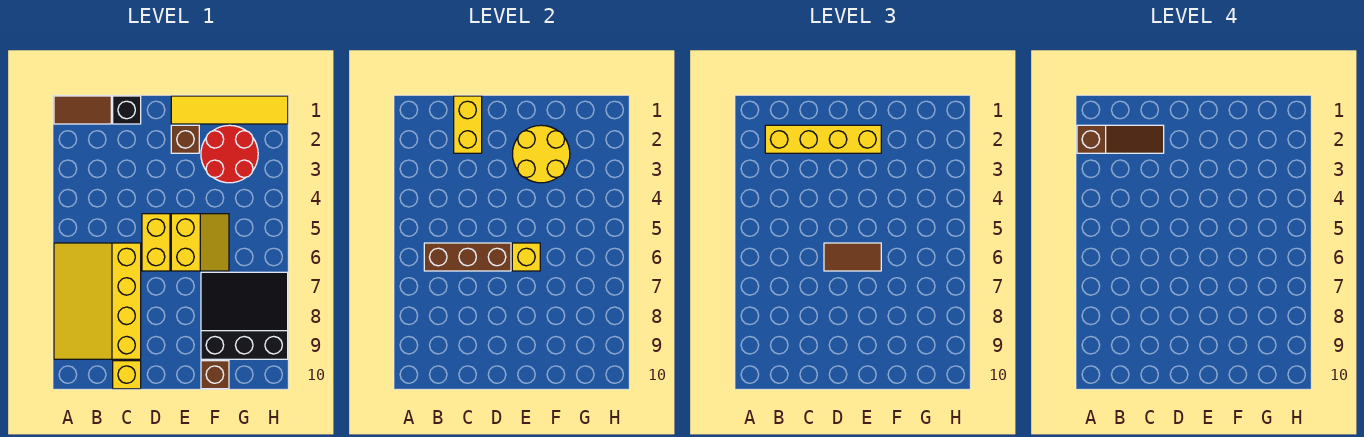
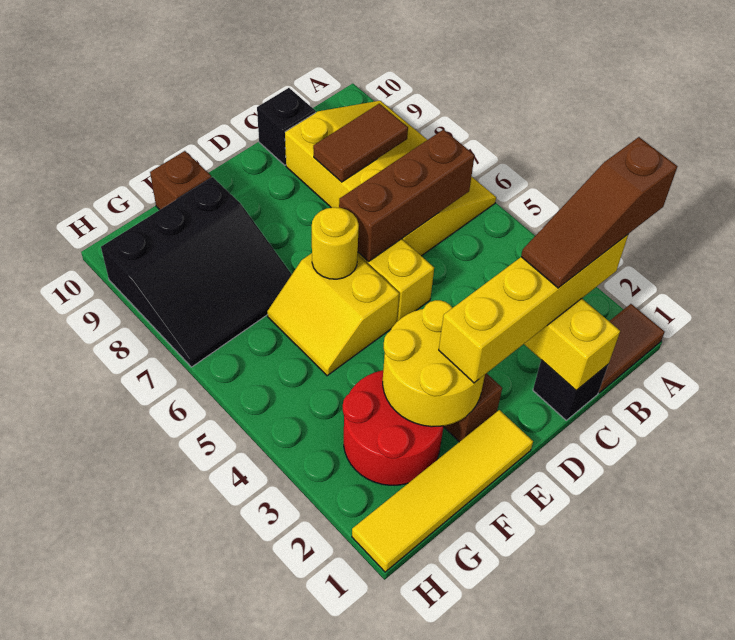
yellow 1x1 brick [113,361,141,389] -> black 1x1 brick [257,88,316,165]
brown 1x2 tile [824,243,881,271] -> brown 1x2 tile moved to [313,104,408,182]
yellow 1x1 brick [512,243,540,271] -> yellow 1x1 round brick [312,207,359,279]

